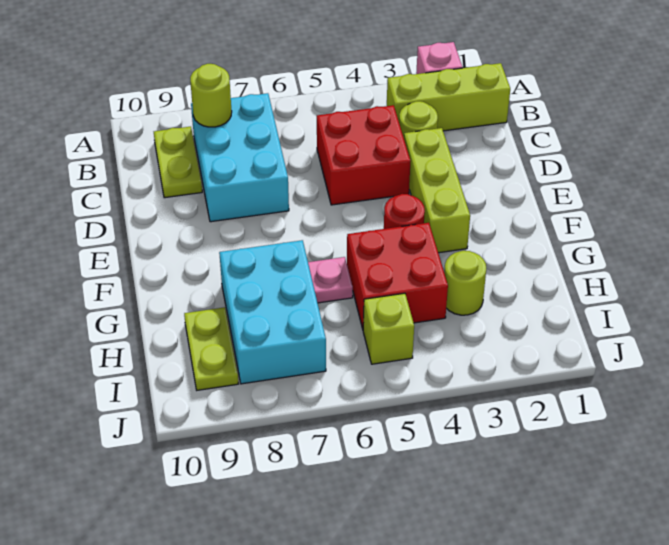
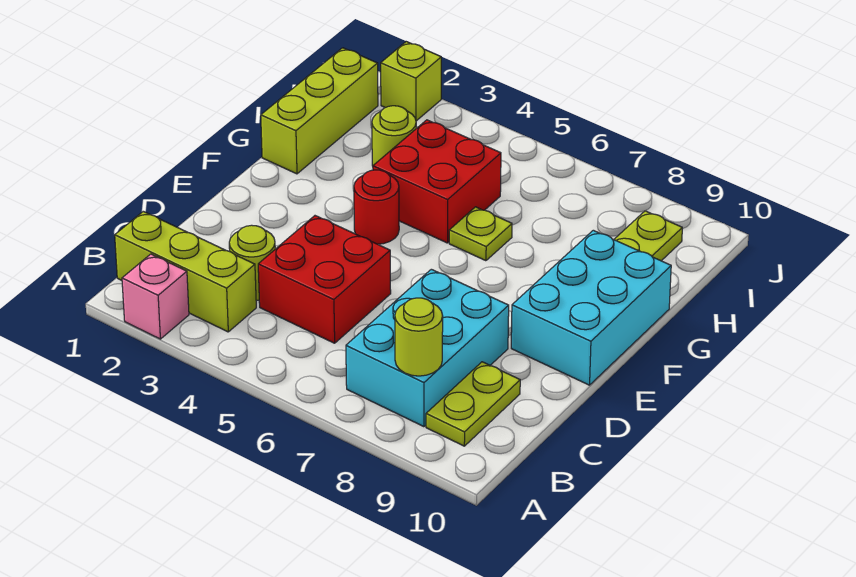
lime 1x3 brick [404,128,470,253] -> lime 1x3 brick moved to [261,48,378,174]
pink 1x1 plate [308,257,353,303] -> lime 1x1 plate [449,207,512,261]
cyan 2x3 brick [219,240,326,384] -> cyan 2x3 brick moved to [511,230,671,385]
lime 1x1 brick [363,293,414,364] -> lime 1x1 brick moved to [381,42,441,121]

